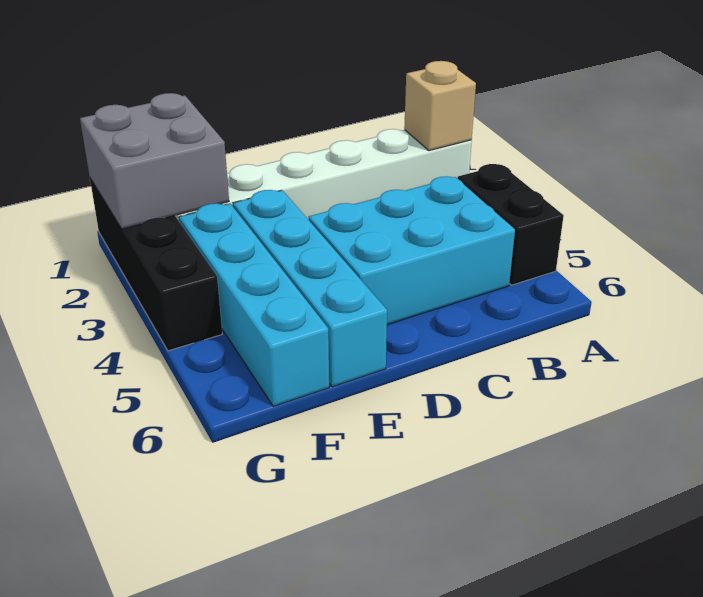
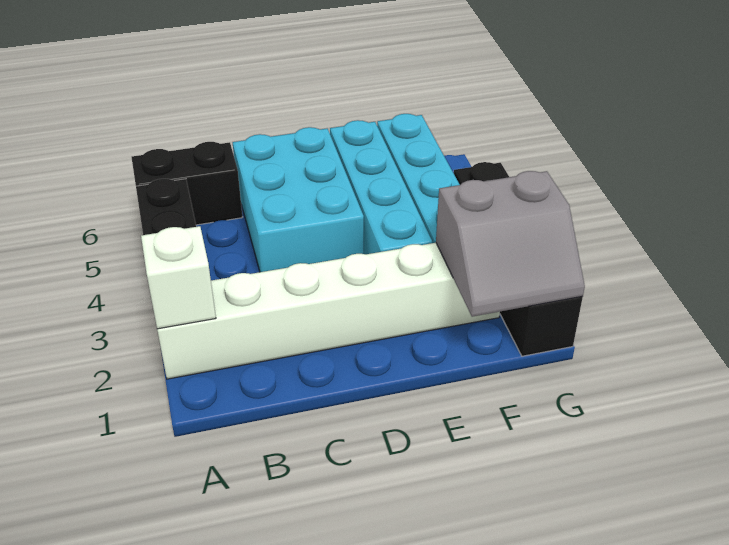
tan 1x1 brick [404,61,476,151] -> white 1x1 brick [141,226,216,329]
none -> black 1x2 brick [132,142,242,225]
cyan 2x3 brick [309,176,515,325] -> cyan 2x3 brick turned to [233,127,364,272]
grey 2x2 brick [80,93,229,229] -> grey 2x2 slope [436,171,585,317]

